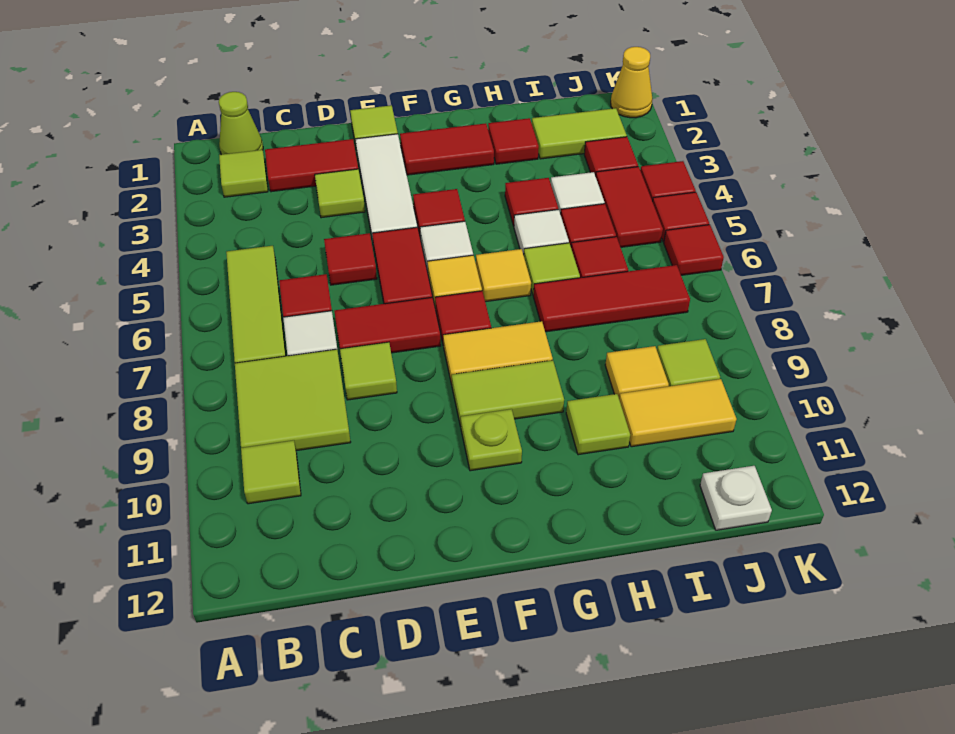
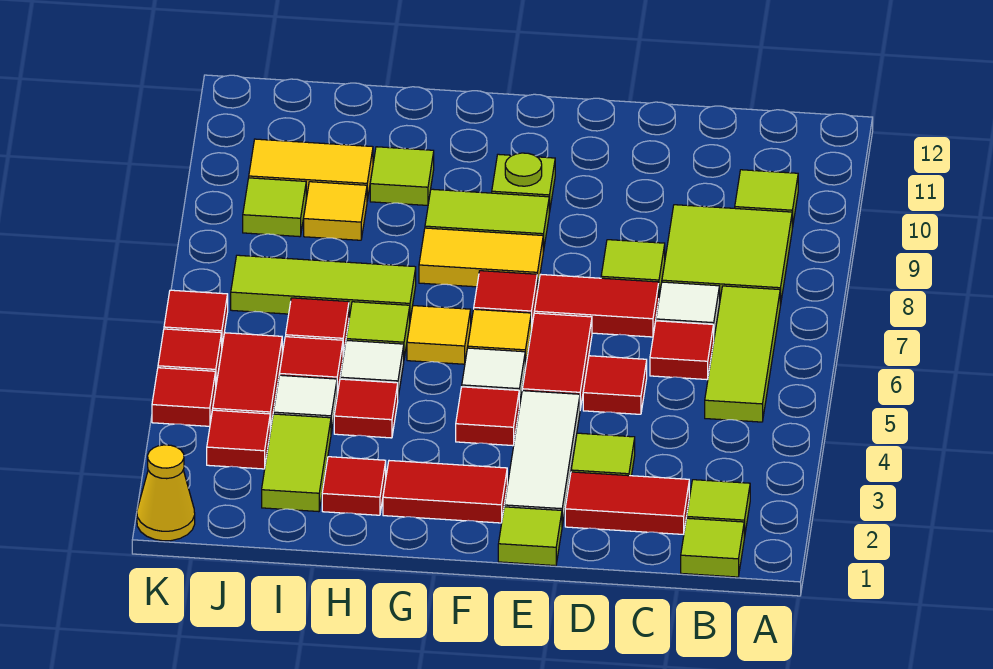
lime 1x1 cone [219,92,263,154] -> lime 1x1 tile [681,518,744,577]
red 1x3 tile [533,265,690,332] -> lime 1x3 tile [231,255,416,319]
lime 1x2 tile [532,108,627,159] -> lime 1x2 tile turned to [262,414,331,512]
white 1x1 plate [700,466,772,530] -> none

